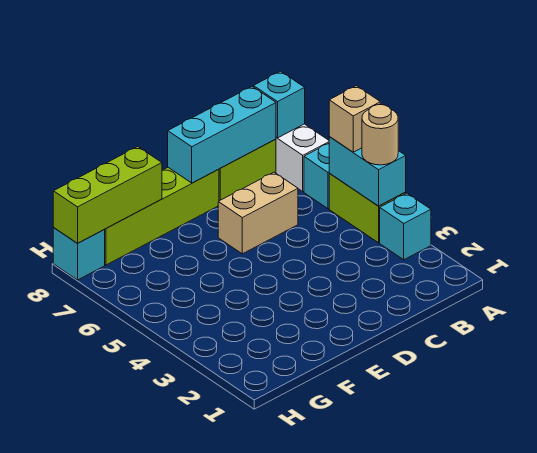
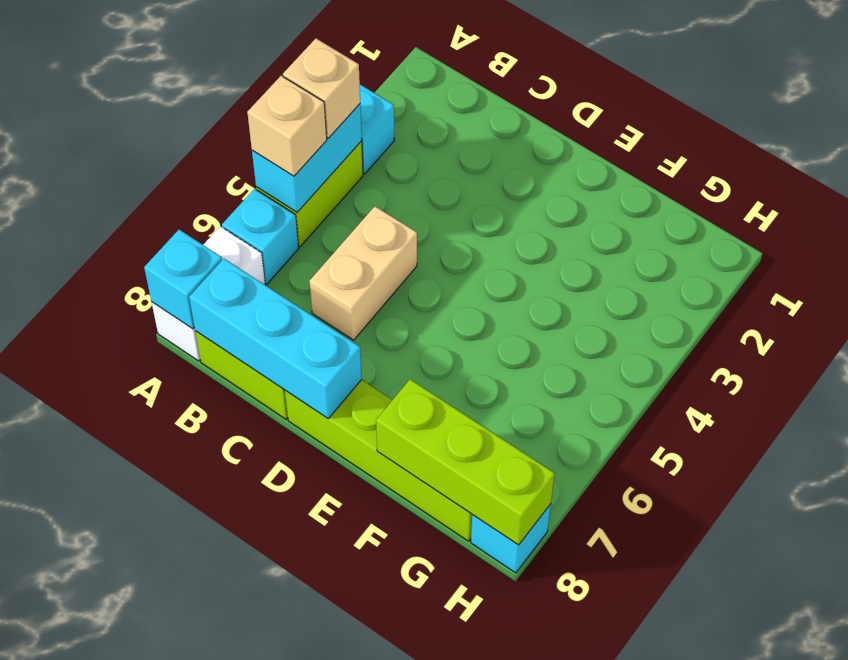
tan 1x1 round brick [362,105,398,165] -> tan 1x1 brick [283,39,360,138]
tan 1x2 brick [218,172,298,254] -> tan 1x2 brick turned to [310,206,417,340]

